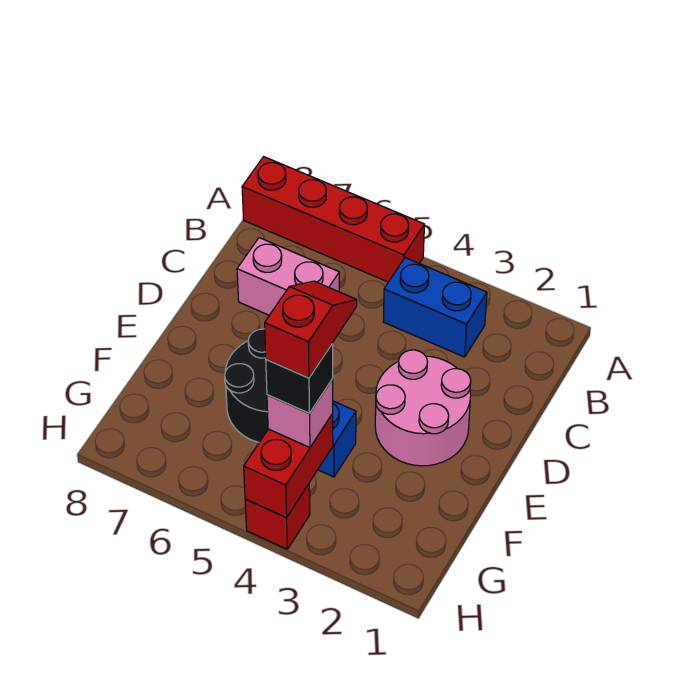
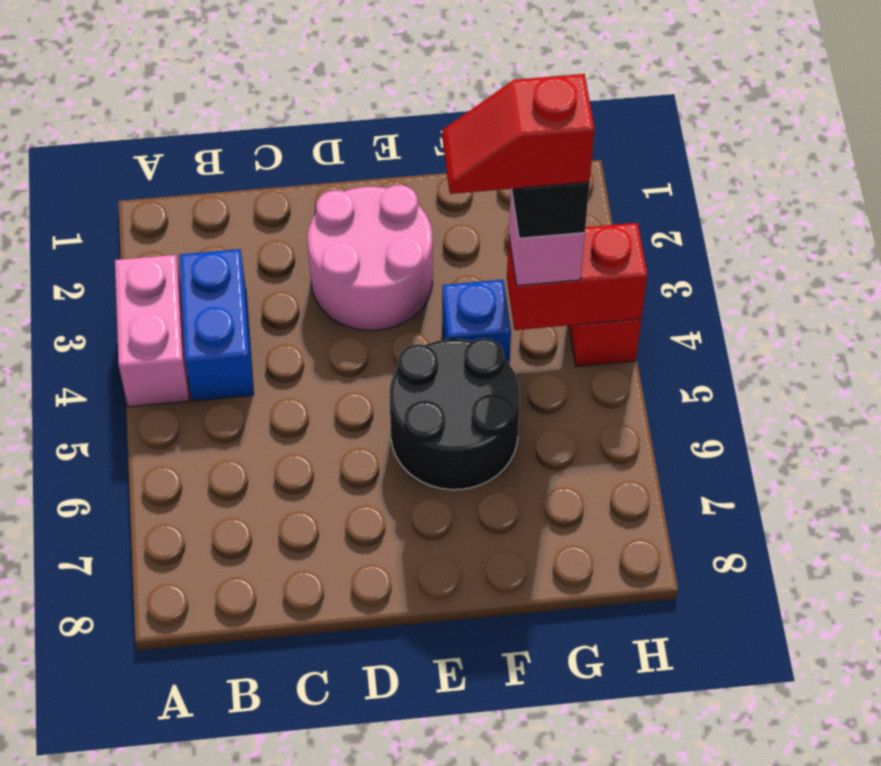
red 1x4 brick [242,157,424,282] -> none
pink 1x2 brick [237,238,339,315] -> pink 1x2 brick moved to [115,255,189,407]

